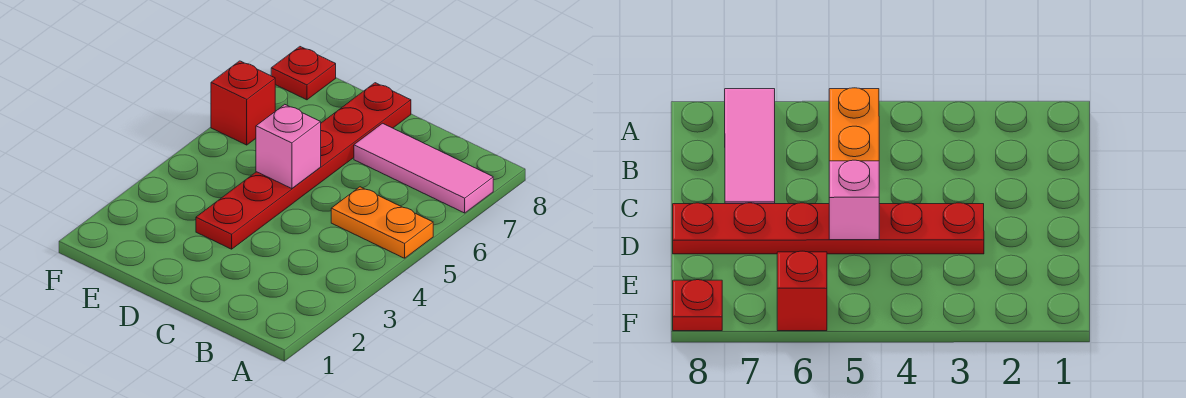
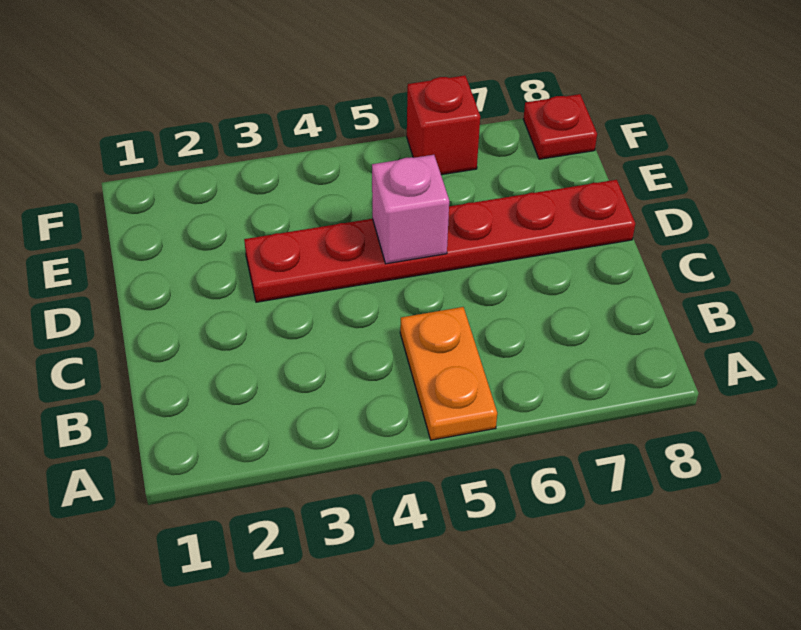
pink 1x3 tile [354,123,493,213] -> none

